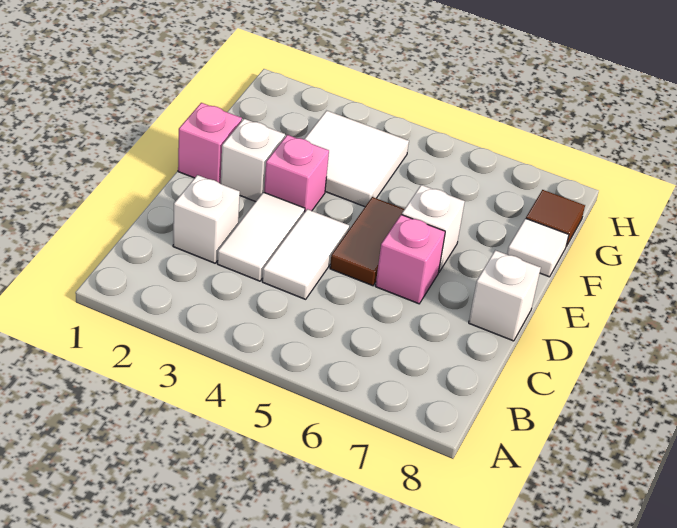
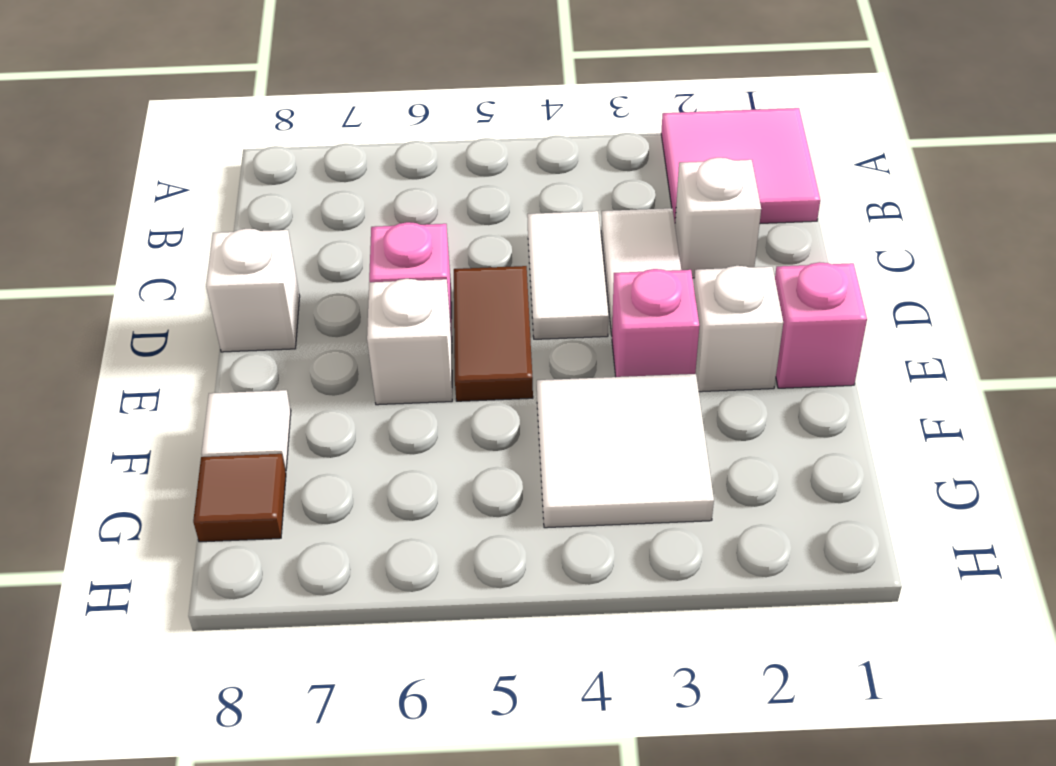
none -> pink 2x2 tile [661,108,820,223]

